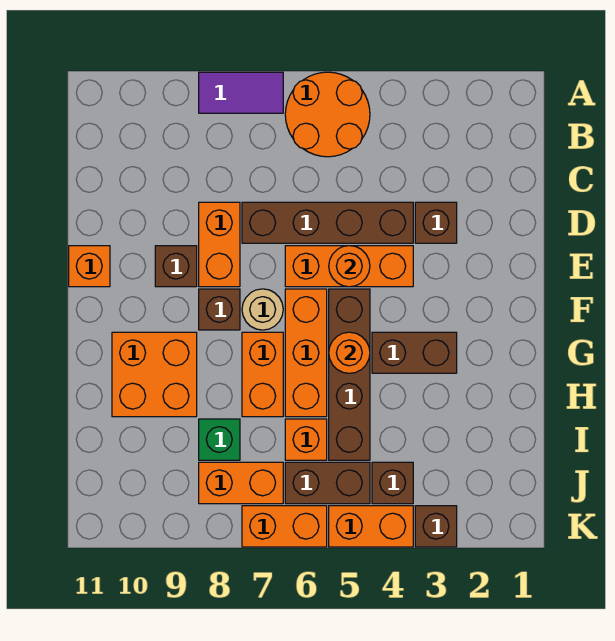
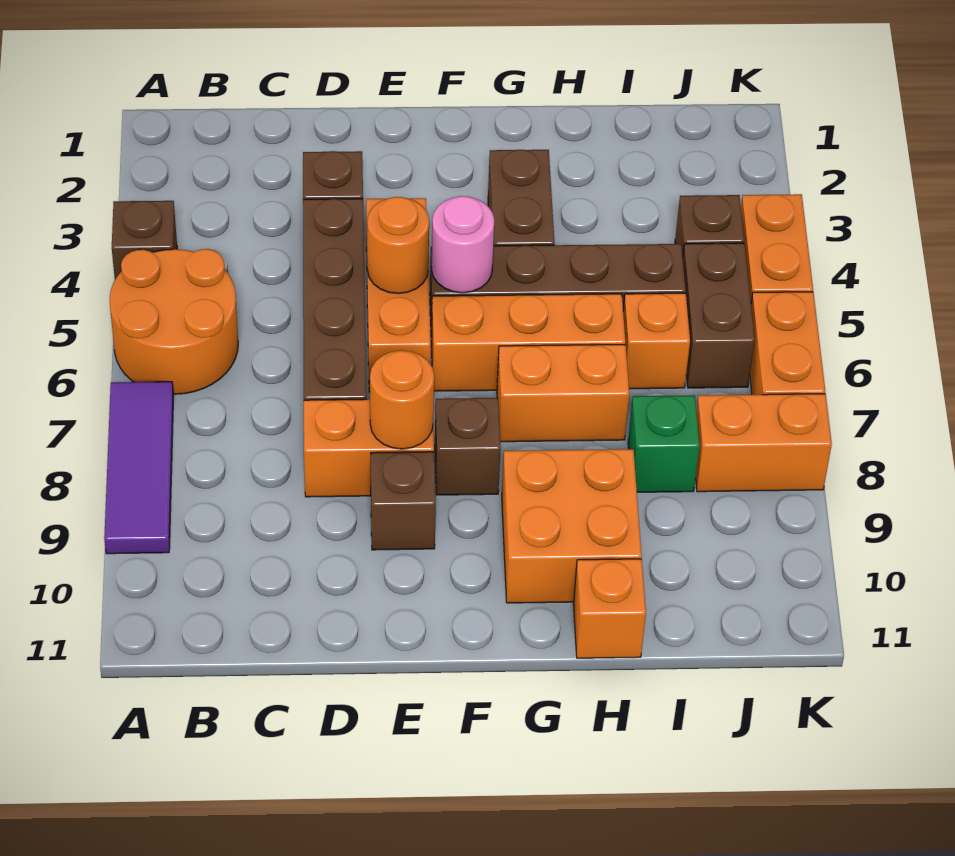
purple 1x2 tile [199,72,283,113] -> purple 1x3 tile [104,382,173,554]
orange 1x1 brick [69,246,110,287] -> orange 1x1 brick moved to [573,559,646,658]
none -> pink 1x1 round brick [431,196,494,293]
tan 1x1 round brick [242,289,283,330] -> none
orange 1x1 round brick [329,332,370,373] -> orange 1x1 round brick moved to [370,350,434,449]
orange 1x2 brick [199,462,283,504] -> orange 1x2 brick turned to [696,394,832,492]
brown 1x1 brick [415,506,457,547] -> brown 1x1 brick moved to [112,201,177,279]

